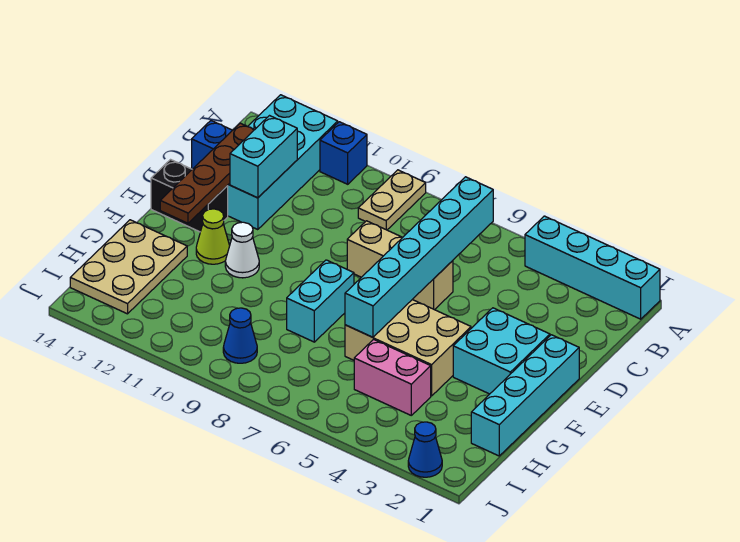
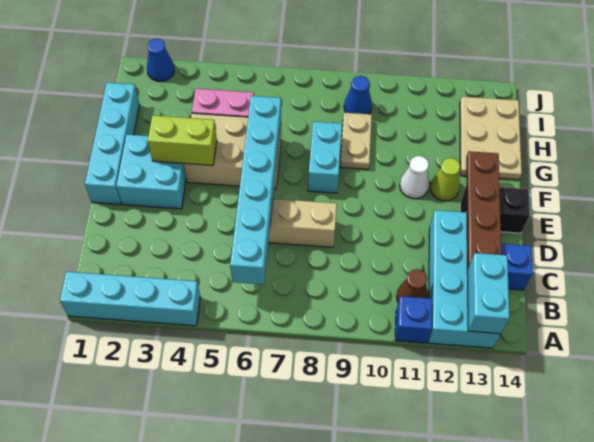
tan 1x2 plate [358,170,426,230] -> tan 1x2 plate moved to [340,113,372,169]
none -> brown 1x1 cone [397,269,428,302]
cyan 1x2 brick [230,116,297,198] -> cyan 1x2 brick moved to [467,253,509,334]
none -> lime 1x2 brick [148,115,217,165]

